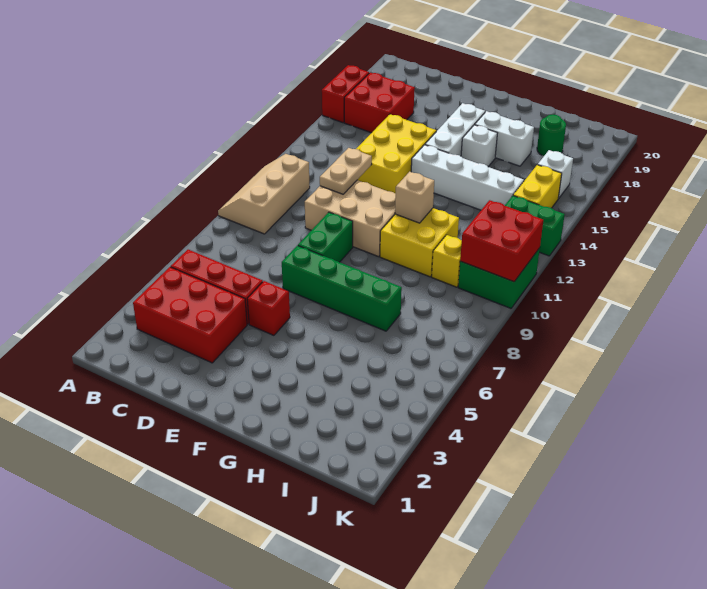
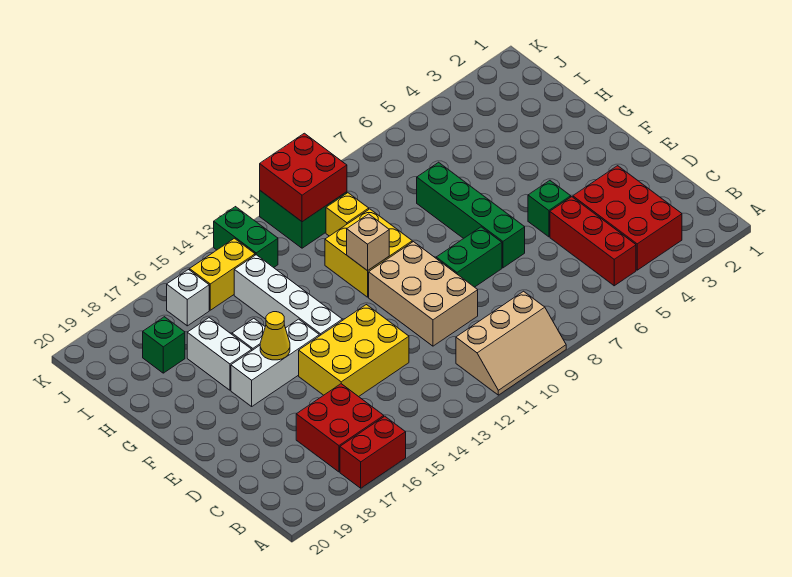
tan 1x2 plate [320,148,372,194] -> none
red 1x1 brick [247,281,290,335] -> green 1x1 brick [528,181,571,237]
none -> yellow 1x1 cone [260,312,290,360]
green 1x1 round brick [537,115,566,156] -> green 1x1 brick [143,317,185,373]

